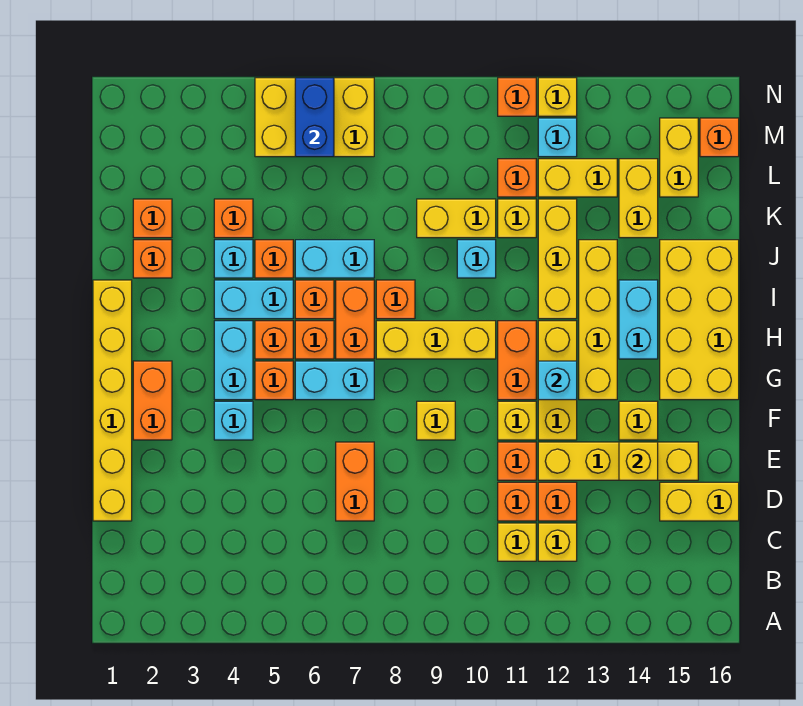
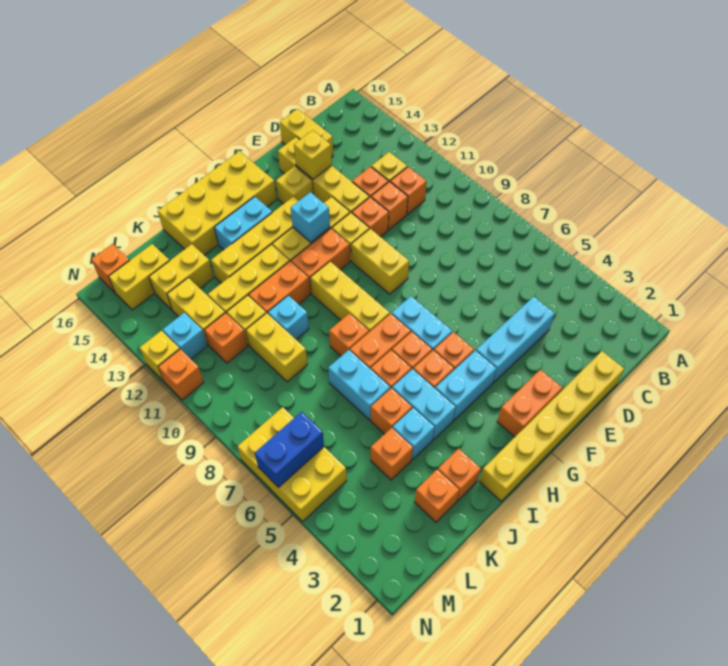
yellow 1x1 brick [498,523,536,561] -> orange 1x1 brick [390,167,427,214]
orange 1x2 brick [336,442,374,521] -> orange 1x2 brick moved to [249,261,310,313]
cyan 1x1 brick [214,401,253,440] -> cyan 1x3 brick [476,297,555,383]
yellow 1x1 brick [417,401,455,440] -> yellow 1x2 brick [351,229,409,294]

